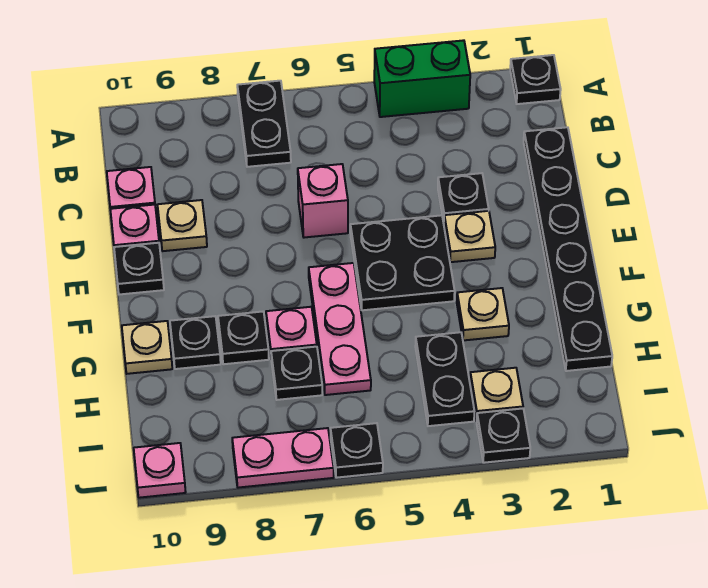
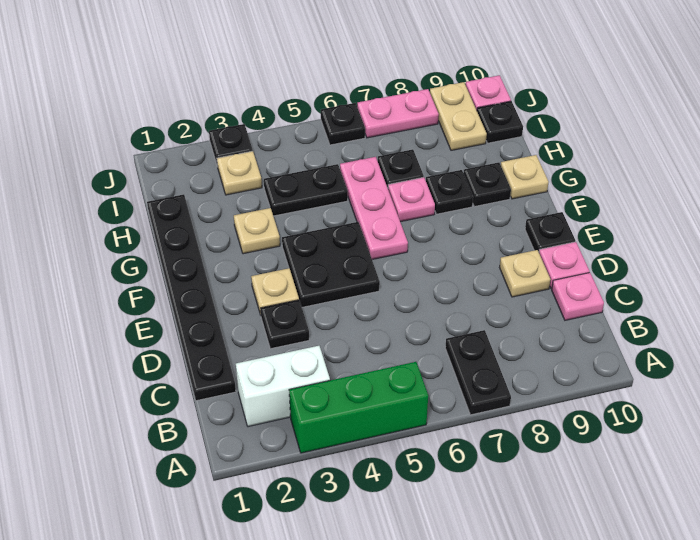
black 1x1 plate [510,55,561,104] -> black 1x1 plate moved to [477,101,523,143]
green 1x2 brick [374,40,470,117] -> green 1x3 brick [289,362,428,453]
none -> white 1x2 brick [236,346,330,427]
pink 1x1 brick [298,164,348,238] -> none
black 1x2 plate [415,332,475,426] -> black 1x2 plate turned to [264,164,348,216]
none -> tan 1x2 plate [430,82,487,150]

